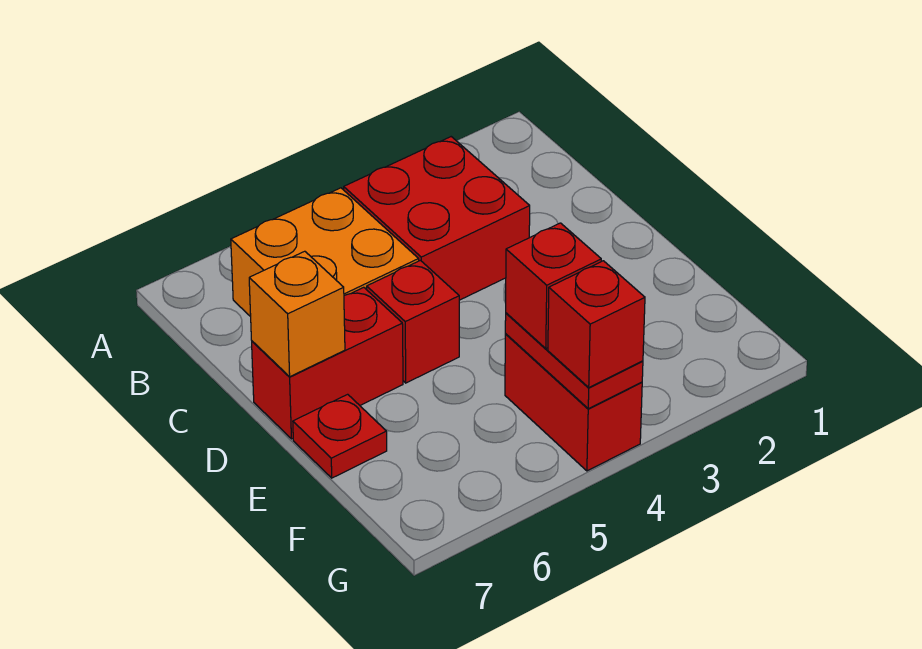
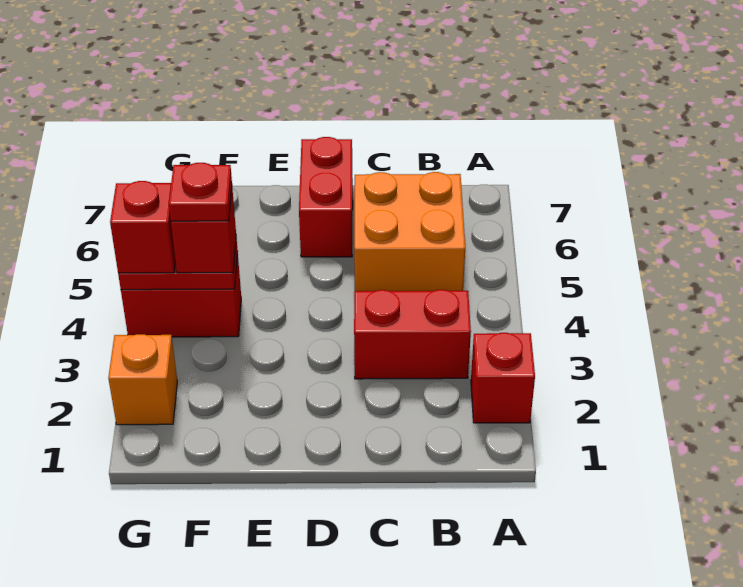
red 2x2 brick [344,137,530,300] -> red 1x2 brick [354,290,471,379]
red 1x1 brick [367,260,459,383] -> red 1x1 brick moved to [471,333,535,423]
orange 1x1 brick [249,251,345,376] -> orange 1x1 brick moved to [108,334,177,425]
red 1x1 plate [293,394,387,478] -> red 1x1 plate moved to [169,163,232,221]

